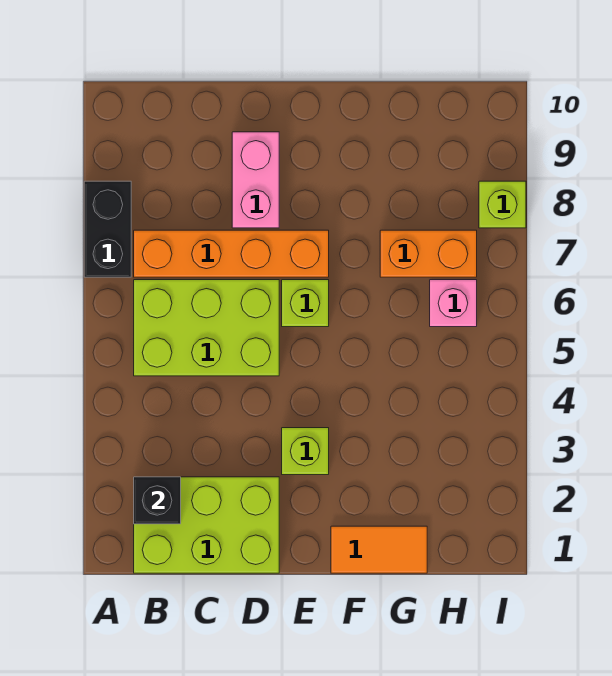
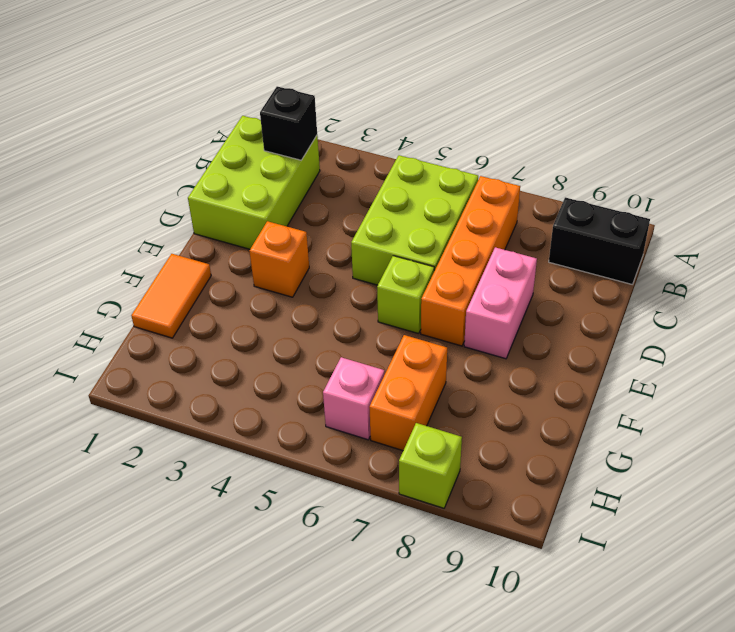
black 1x2 brick [84,181,131,277] -> black 1x2 brick moved to [549,197,650,284]
pink 1x2 brick [232,132,279,228] -> pink 1x2 brick turned to [464,247,537,359]
lime 1x1 brick [282,428,329,475] -> orange 1x1 brick [250,221,309,297]

